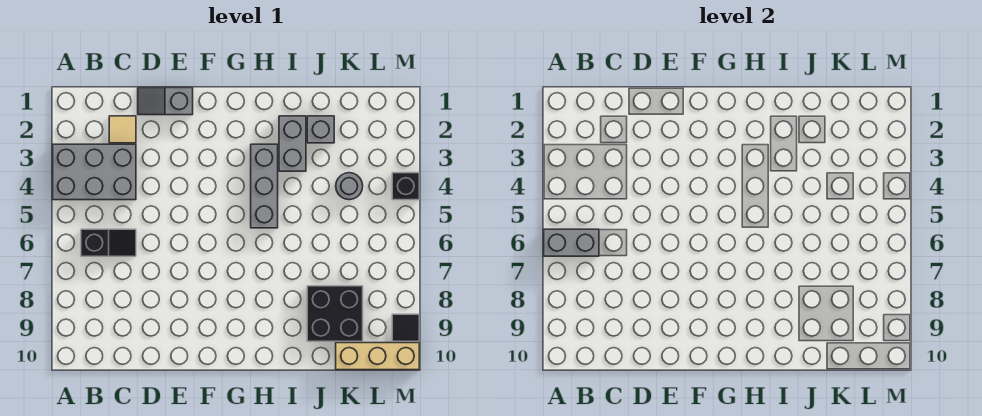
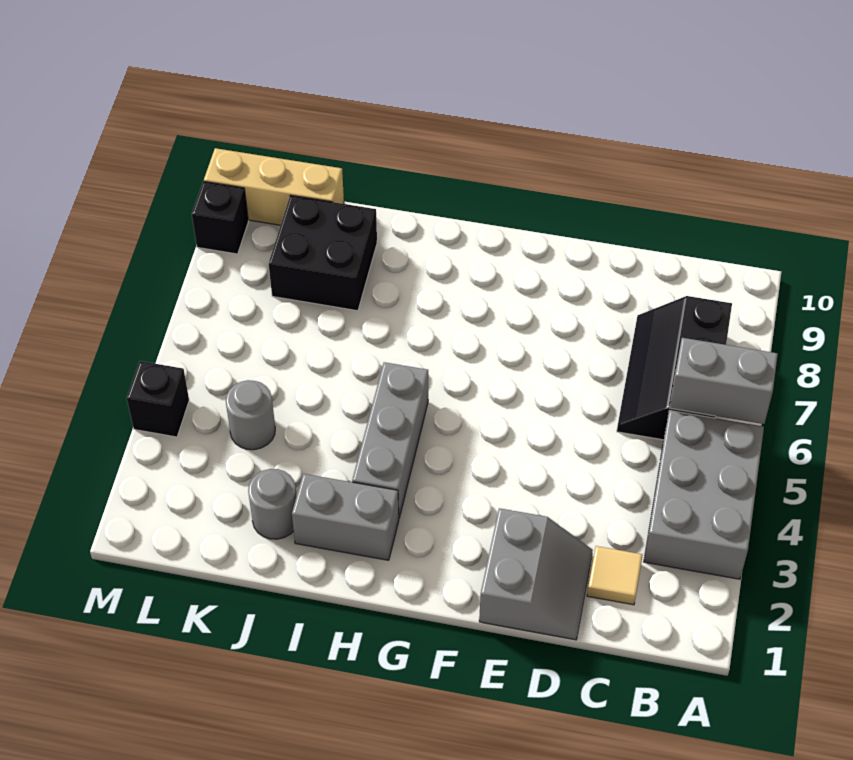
grey 2x3 brick [53,144,136,200] -> grey 2x3 brick turned to [644,410,764,579]
black 1x2 slope [81,229,136,256] -> black 2x3 slope [617,296,732,440]
grey 1x2 slope [138,88,193,115] -> grey 2x2 slope [479,508,593,640]
grey 1x2 brick [279,116,306,171] -> grey 1x2 brick turned to [292,474,399,560]
grey 1x1 brick [307,116,334,143] -> grey 1x1 round brick [248,469,297,539]
black 1x1 tile [392,314,419,341] -> black 1x1 brick [192,181,248,254]

